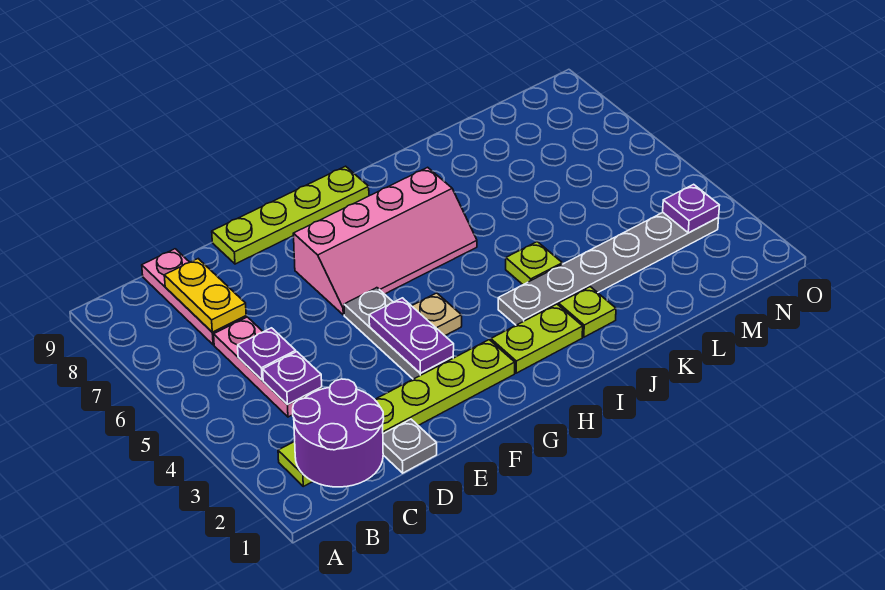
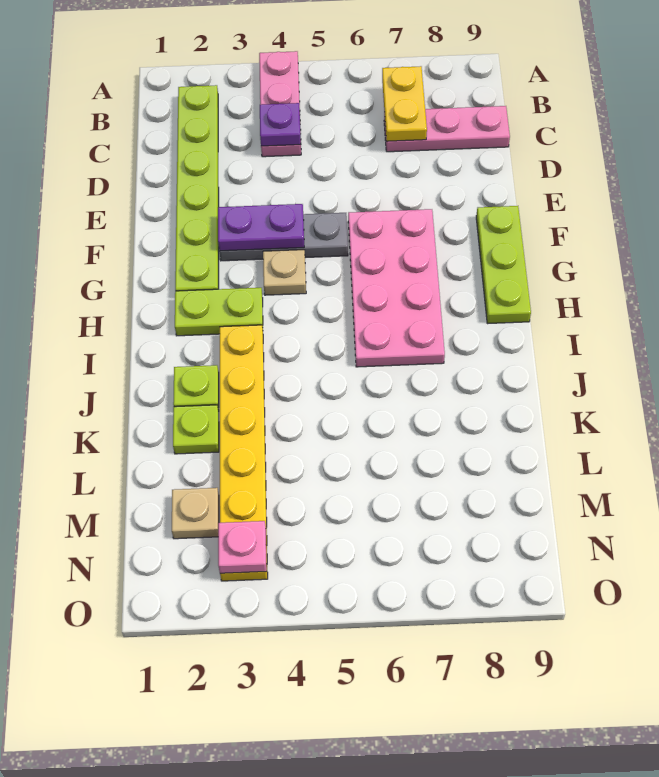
purple 2x2 round brick [293,379,384,487] -> none
pink 1x3 plate [214,317,322,417] -> pink 1x3 plate turned to [259,51,301,157]
purple 1x1 plate [238,328,296,380] -> none
yellow 1x2 plate [164,259,246,332] -> yellow 1x2 plate turned to [382,66,427,141]
grey 1x1 plate [383,419,437,473] -> none
lime 1x4 plate [212,166,369,264] -> lime 1x3 plate [476,206,531,324]
pink 2x4 slope [293,167,477,315] -> pink 2x4 plate [348,209,445,367]
lime 1x2 plate [491,304,583,373] -> lime 1x2 plate turned to [175,288,263,336]
grey 1x6 plate [498,213,719,325] -> yellow 1x6 plate [220,325,268,581]
lime 1x1 plate [506,242,562,285] -> lime 1x1 plate moved to [173,405,219,454]
none -> tan 1x1 plate [172,488,219,539]
purple 1x1 plate [663,184,719,233] -> pink 1x1 plate [218,521,267,573]

